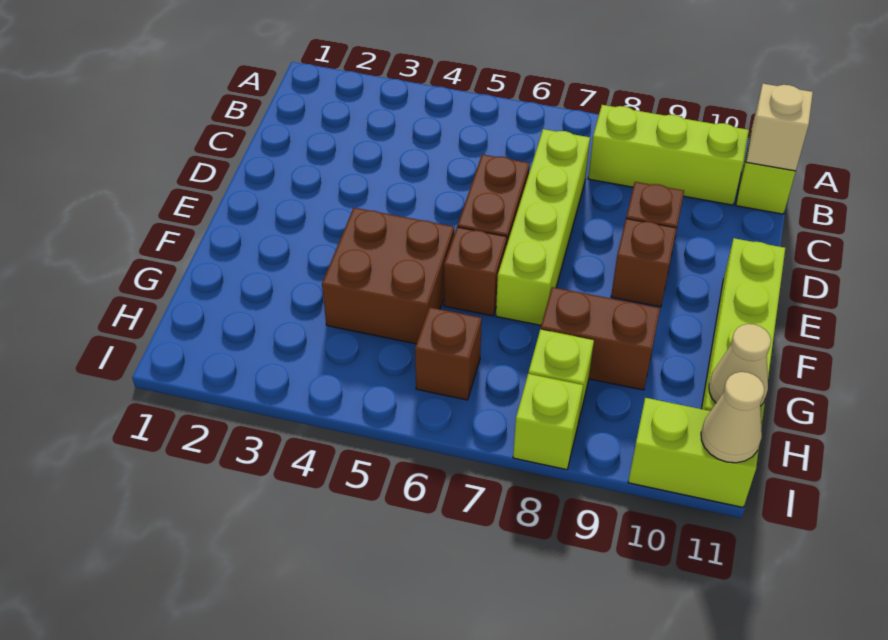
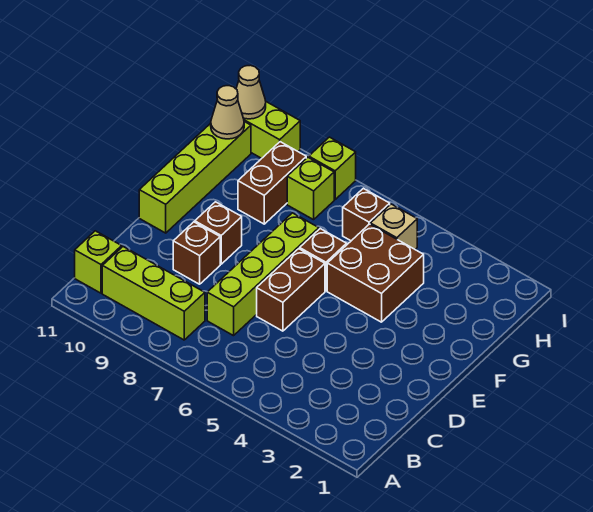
tan 1x1 brick [746,84,813,171] -> tan 1x1 brick moved to [370,204,417,249]
brown 1x2 brick [541,287,660,390] -> brown 1x2 brick turned to [238,142,306,224]

